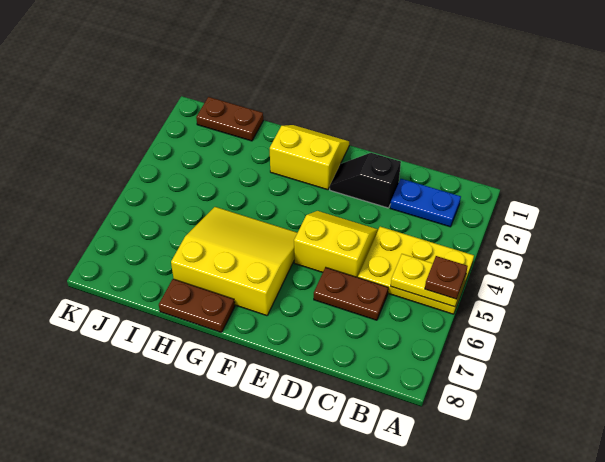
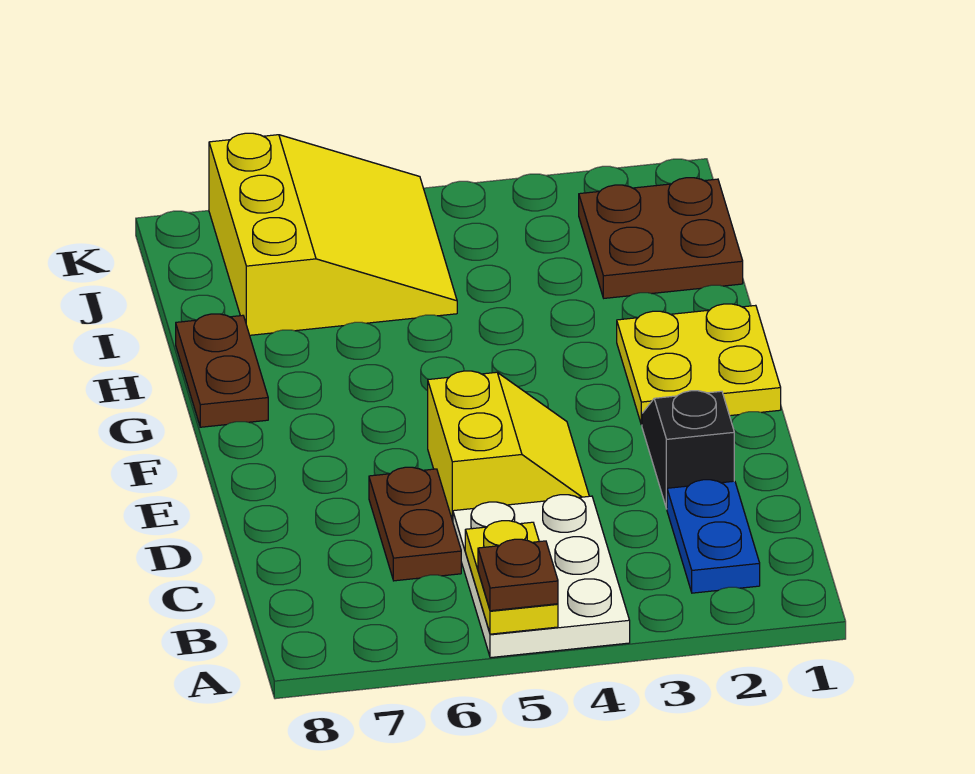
yellow 2x3 plate [358,227,474,314] -> white 2x3 plate [453,495,630,658]
yellow 2x2 slope [270,125,349,190] -> yellow 2x2 plate [617,304,781,425]
yellow 3x3 slope [171,207,297,316] -> yellow 3x3 slope moved to [209,133,457,335]
brown 1x2 plate [196,97,263,141] -> brown 2x2 plate [579,178,743,298]

